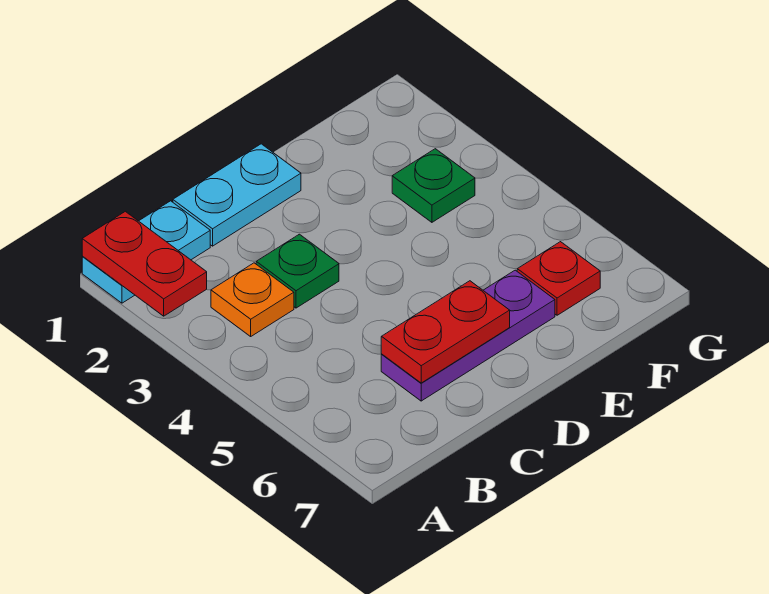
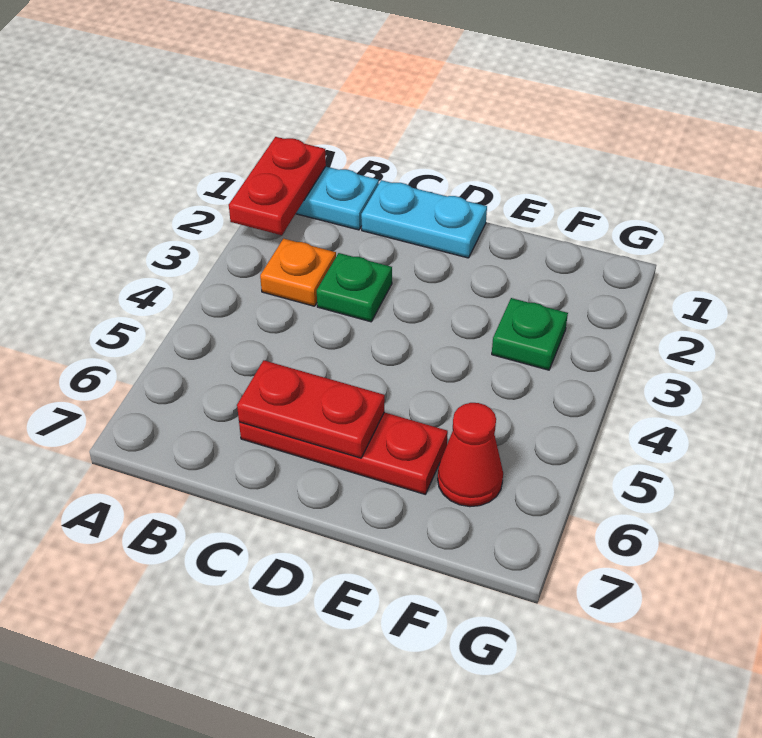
purple 1x3 plate [381,270,555,401] -> red 1x3 plate [239,412,448,494]
red 1x1 plate [517,242,600,315] -> red 1x1 cone [438,403,503,507]

